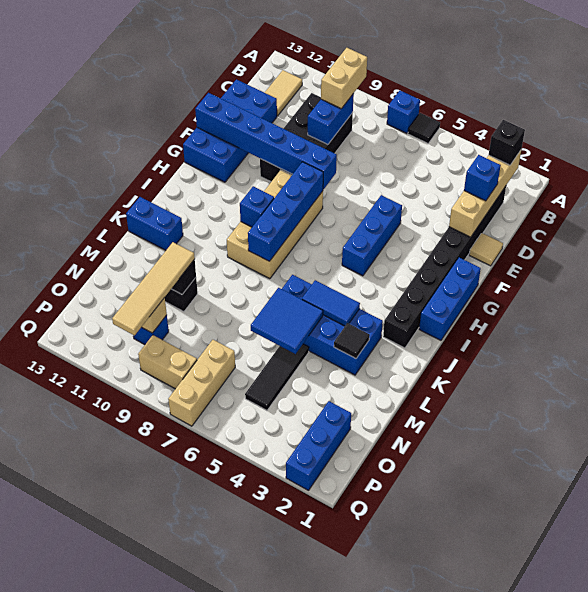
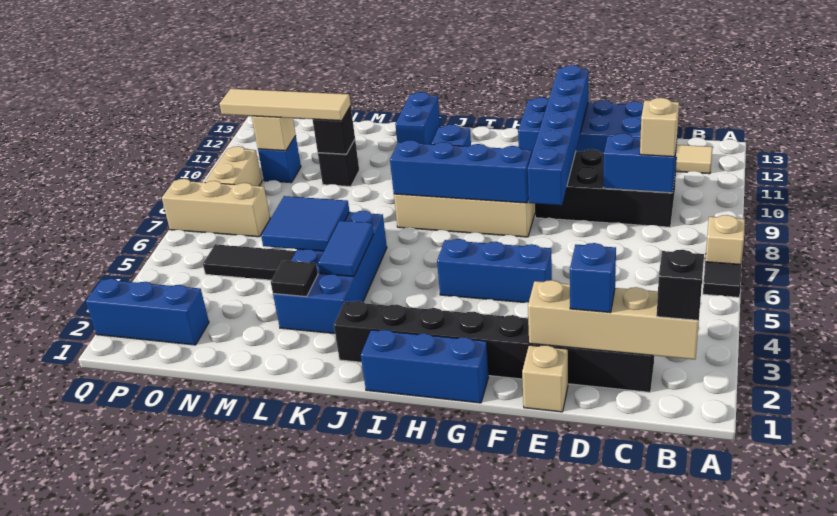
blue 1x1 brick [387,91,420,133] -> tan 1x1 brick [705,215,745,264]
tan 1x2 brick [321,48,367,108] -> tan 1x1 brick [640,98,679,157]
tan 1x1 tile [469,233,503,266] -> tan 1x1 brick [522,345,568,412]

